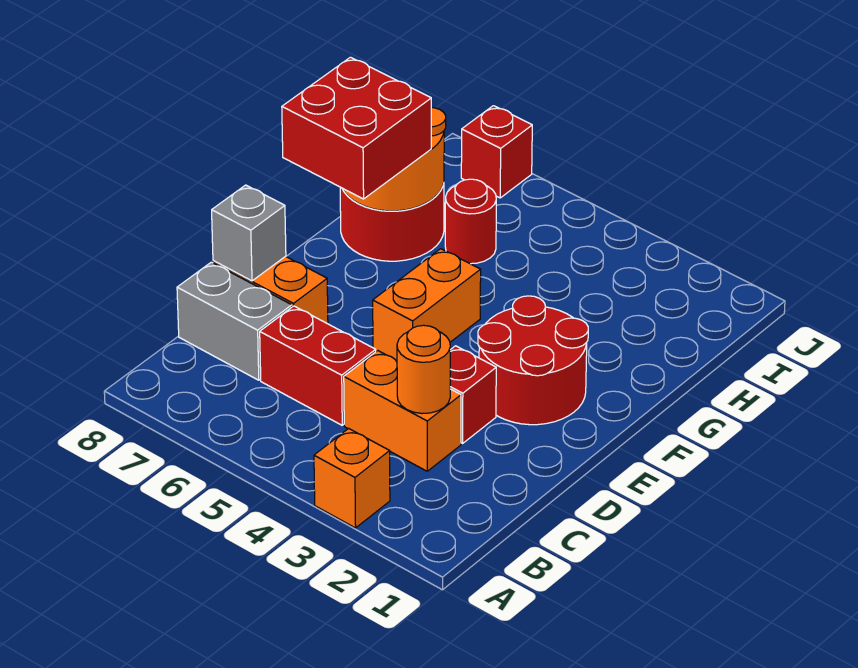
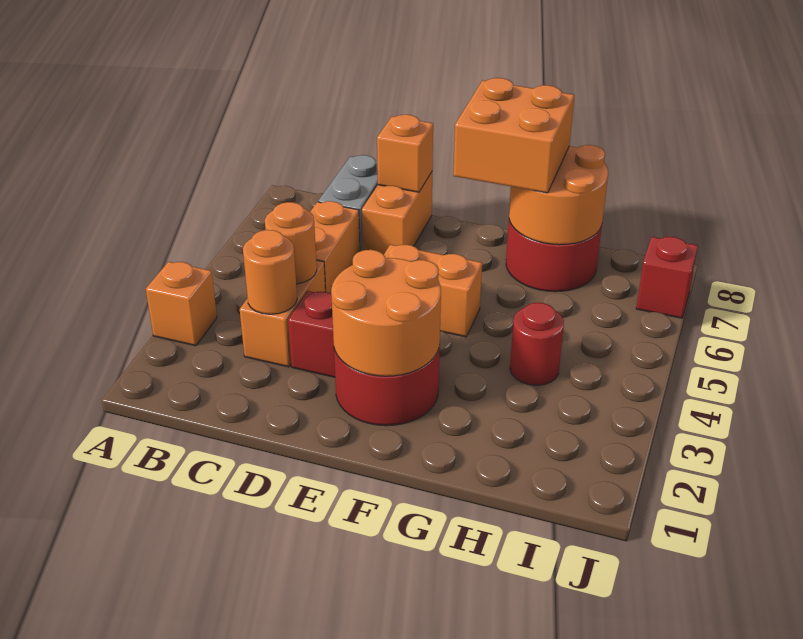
none -> orange 1x1 round brick [265,202,317,284]
red 1x2 brick [260,306,376,425] -> orange 1x2 brick [310,201,360,294]
grey 1x1 brick [212,185,286,281] -> orange 1x1 brick [377,115,433,192]
none -> orange 2x2 round brick [331,250,441,376]
red 2x2 brick [282,57,431,199] -> orange 2x2 brick [453,78,574,193]
red 1x1 round brick [445,179,496,264] -> red 1x1 round brick moved to [510,303,564,385]

